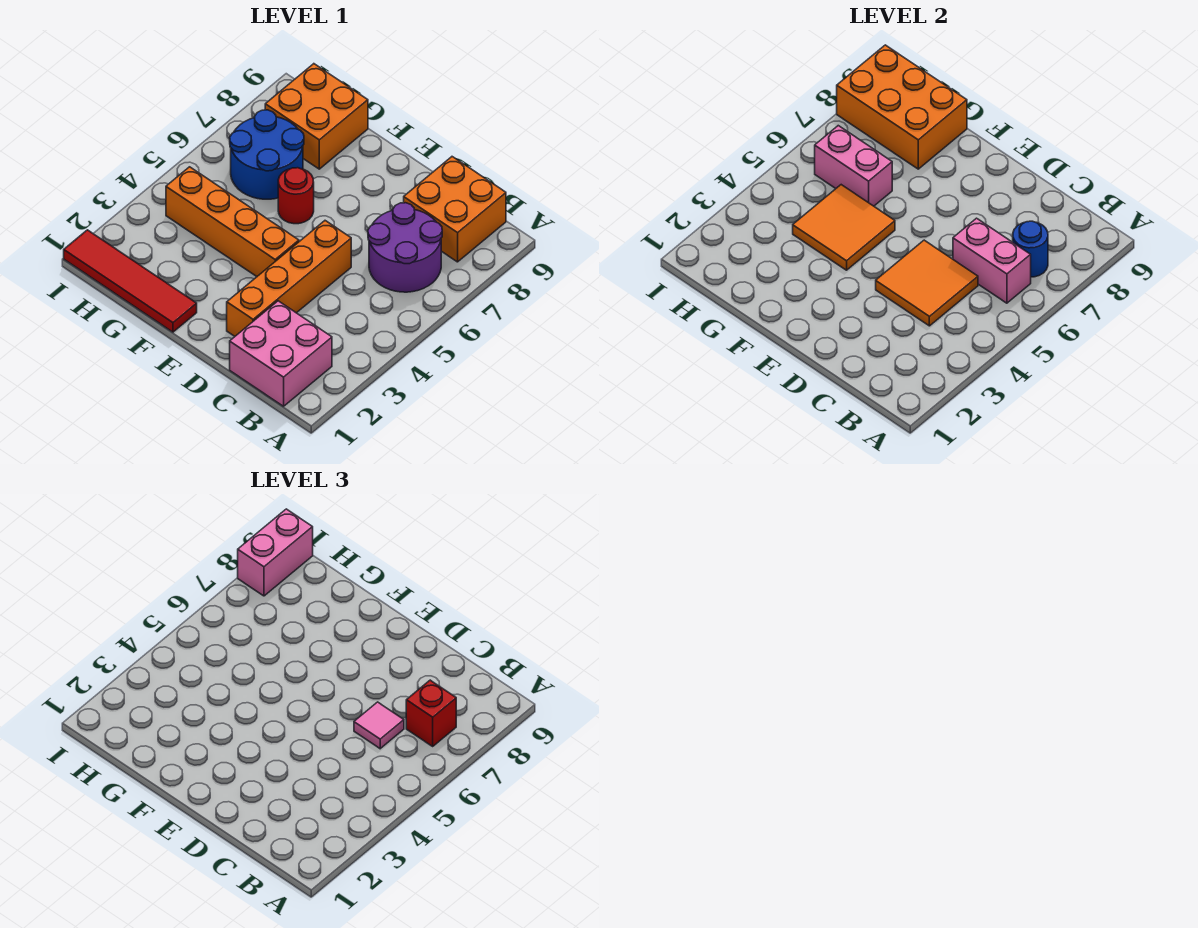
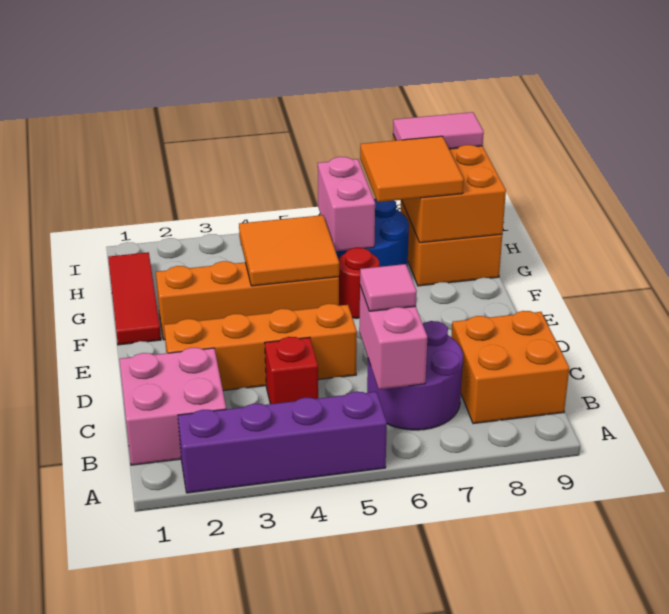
none -> purple 1x4 brick [178,392,387,493]
blue 1x1 round brick [1013,221,1048,277] -> none
red 1x1 brick [406,680,456,746] -> red 1x1 brick moved to [265,337,318,404]
orange 2x2 tile [876,240,978,326] -> orange 2x2 tile moved to [360,136,464,202]
orange 1x4 brick [166,167,299,277] -> orange 1x4 brick turned to [156,261,339,340]
red 1x4 tile [64,230,197,332] -> red 1x3 tile [108,252,161,345]
pink 1x2 brick [238,509,313,596] -> pink 1x2 tile [393,112,484,149]

